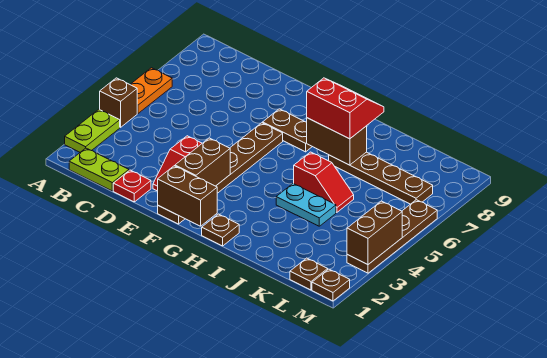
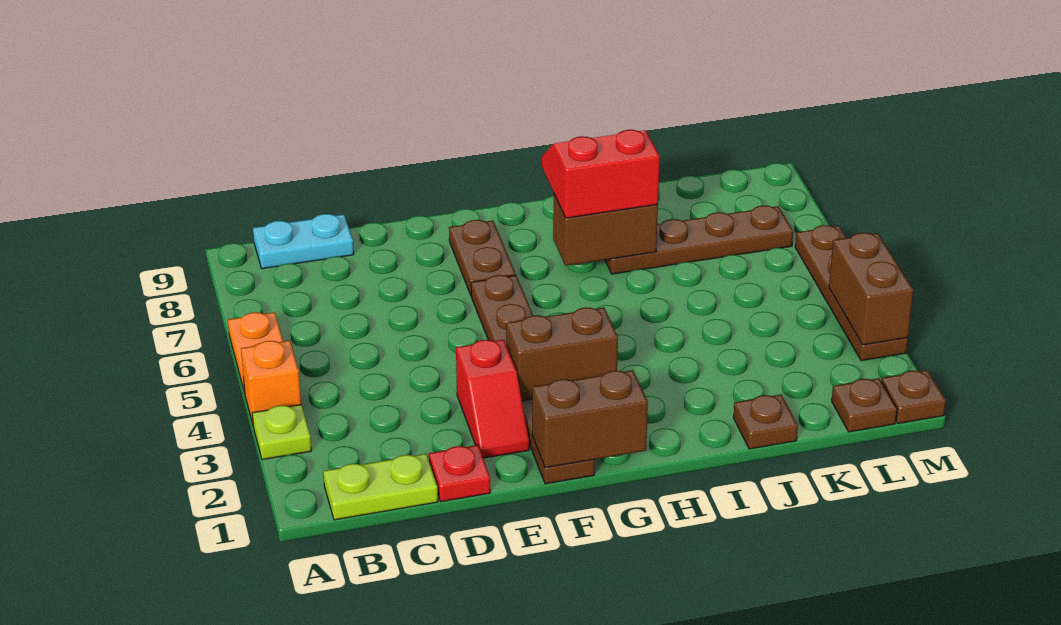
lime 1x2 plate [65,109,120,152] -> lime 1x1 plate [252,405,312,460]
brown 1x1 brick [100,78,137,127] -> orange 1x1 brick [241,341,301,424]
brown 1x2 brick [175,138,230,186] -> brown 1x2 brick turned to [506,307,618,401]
brown 1x2 plate [263,109,312,152] -> brown 1x2 plate turned to [449,220,516,295]
brown 1x1 plate [202,214,239,246] -> brown 1x1 plate moved to [733,395,798,449]
cyan 1x2 plate [276,183,336,226] -> cyan 1x2 plate moved to [253,214,354,269]
red 1x2 slope [294,152,354,212] -> none

